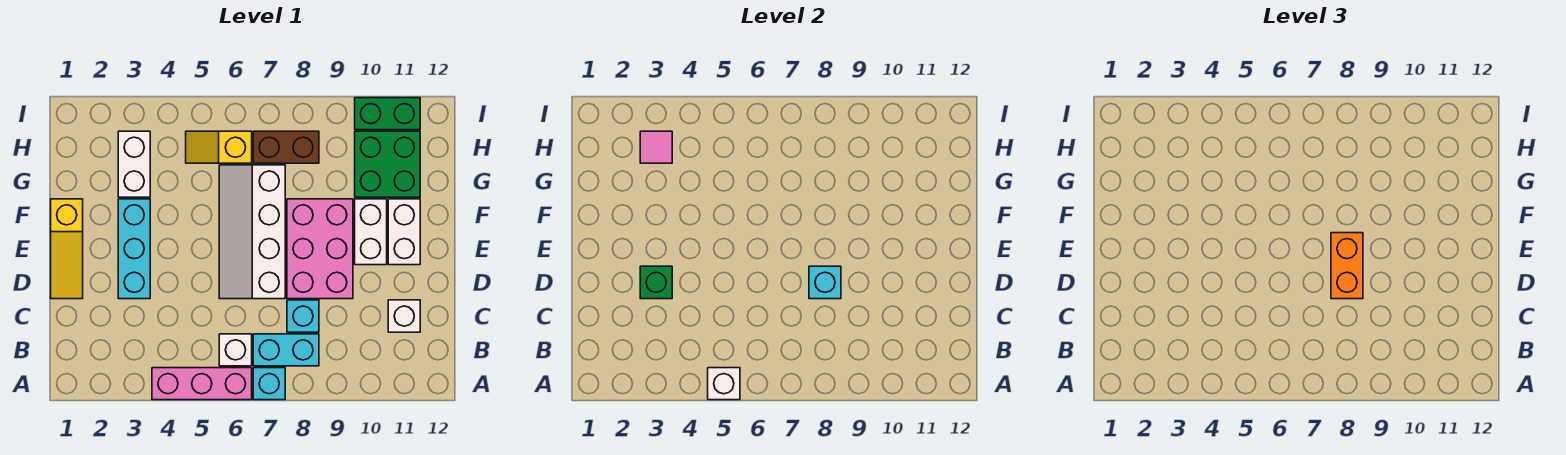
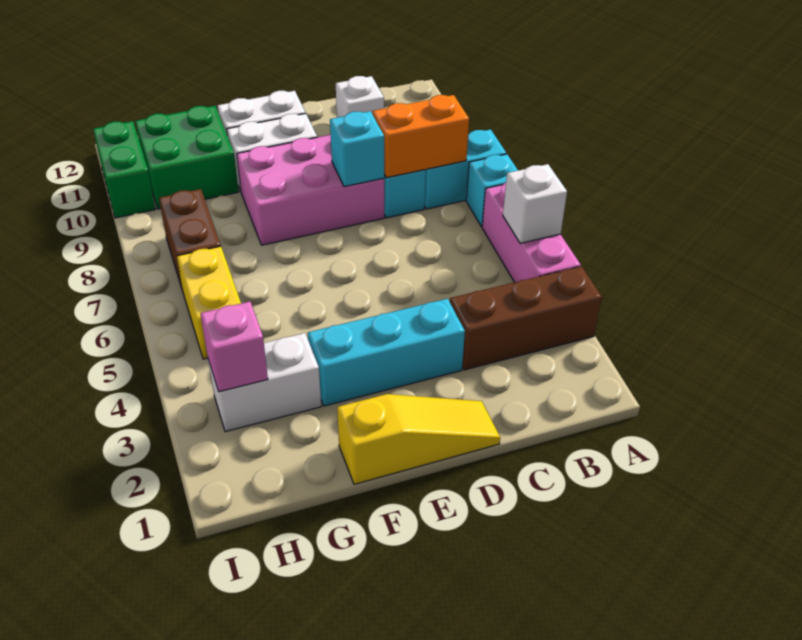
none -> brown 1x3 brick [450,266,602,370]
white 1x1 brick [219,334,252,366] -> none
cyan 1x2 brick [253,334,319,366] -> cyan 1x2 brick turned to [425,129,506,209]
green 1x1 brick [640,266,672,299] -> none
white 2x4 slope [219,165,285,299] -> none
orange 1x2 brick [1331,233,1363,299] -> orange 1x2 brick moved to [373,95,469,178]
pink 1x1 tile [640,131,672,163] -> pink 1x1 brick [200,302,268,392]
yellow 1x2 slope [186,131,252,163] -> yellow 1x2 brick [177,246,241,359]

